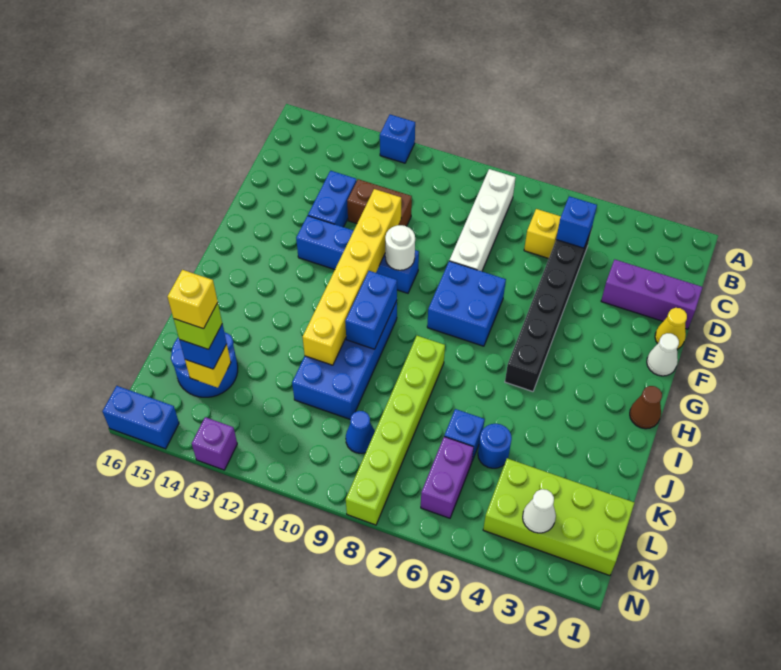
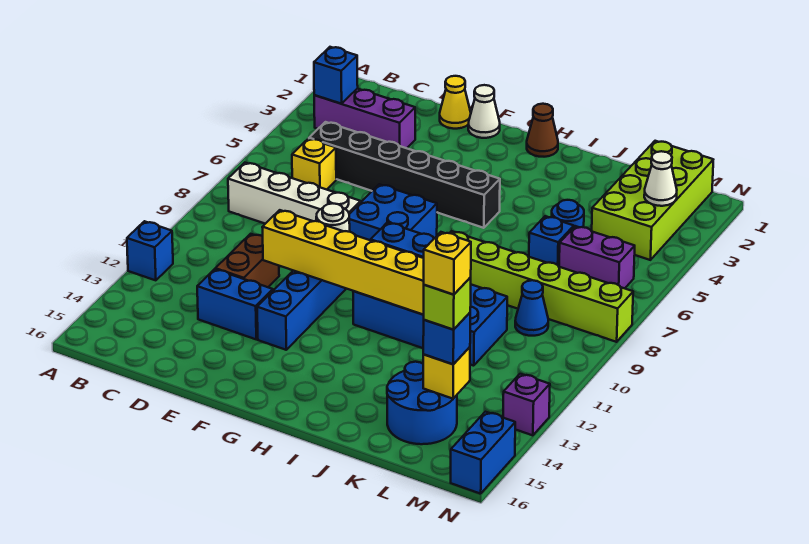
blue 1x1 brick [556,196,597,248] -> blue 1x1 brick moved to [314,47,358,104]
purple 1x3 brick [601,259,703,329] -> purple 1x3 brick turned to [314,89,415,148]

